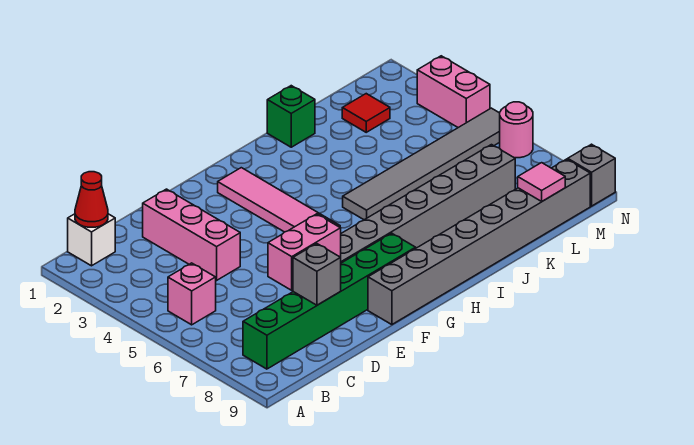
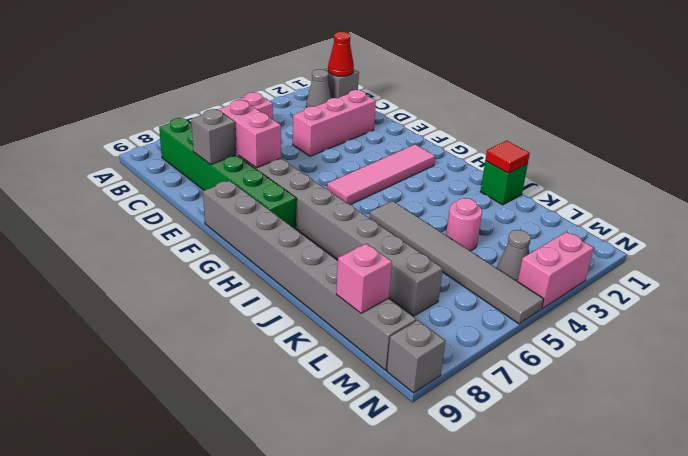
white 1x1 brick [68,214,115,266] -> grey 1x1 brick [323,68,359,98]
none -> grey 1x1 cone [306,69,331,107]
red 1x1 tile [342,94,390,132] -> red 1x1 tile moved to [485,141,530,173]
pink 1x1 tile [518,163,565,201] -> pink 1x1 brick [336,243,392,313]
none -> grey 1x1 cone [497,230,531,282]
pink 1x1 round brick [500,102,533,158] -> pink 1x1 round brick moved to [446,198,482,251]

